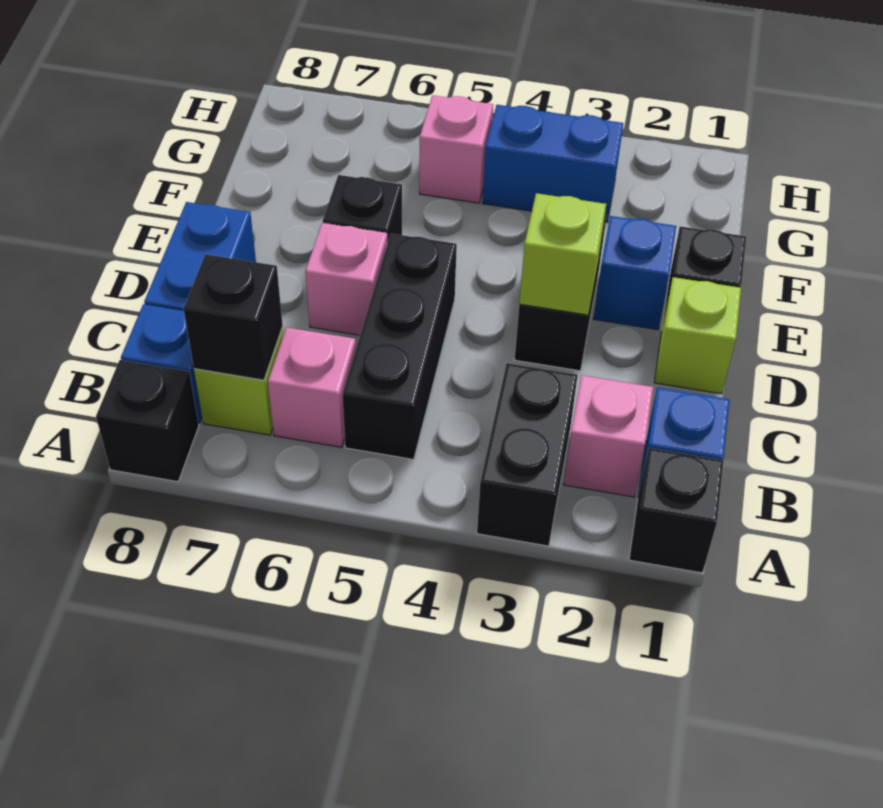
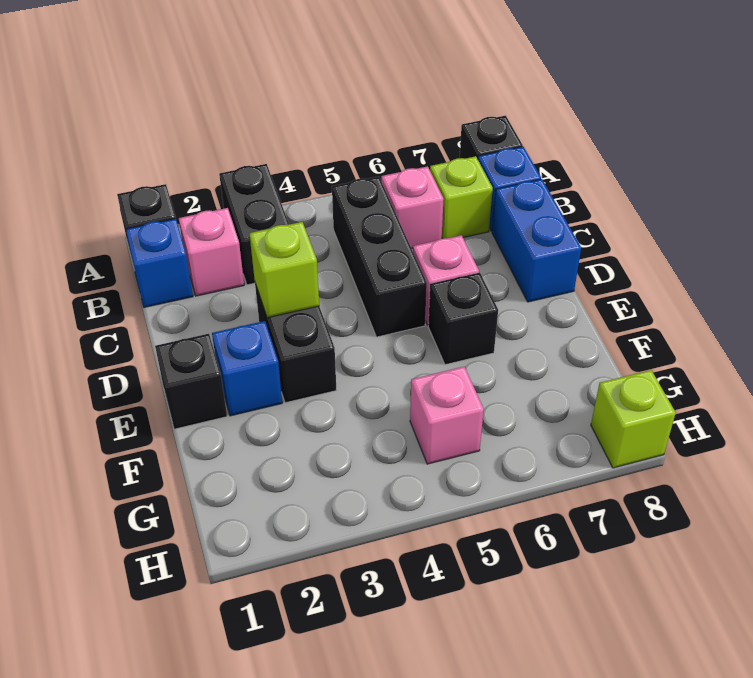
black 1x1 brick [184,254,283,380] -> none
lime 1x1 brick [654,277,741,394] -> lime 1x1 brick moved to [591,370,676,468]
blue 1x2 brick [483,105,623,222] -> none

